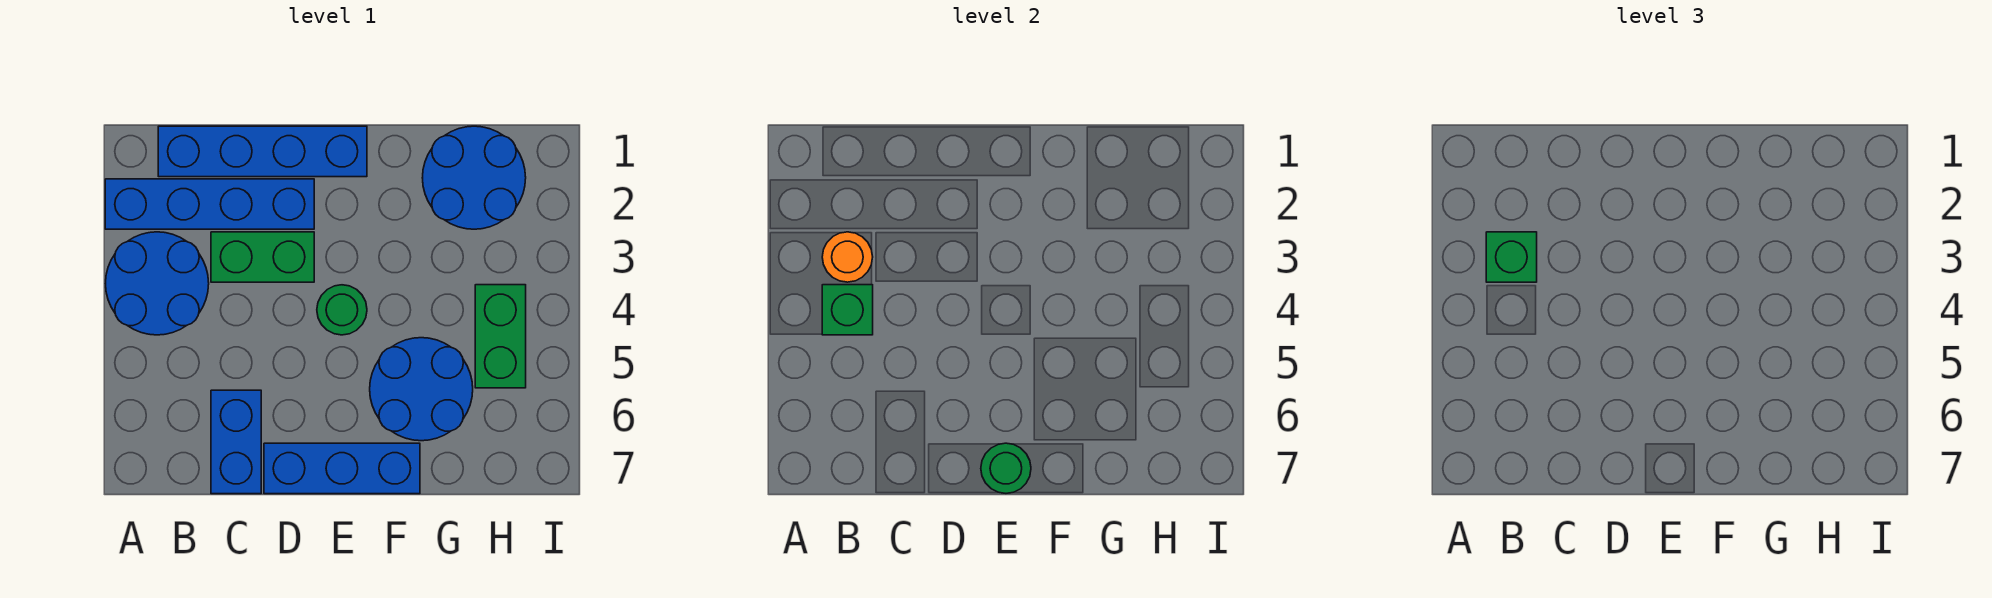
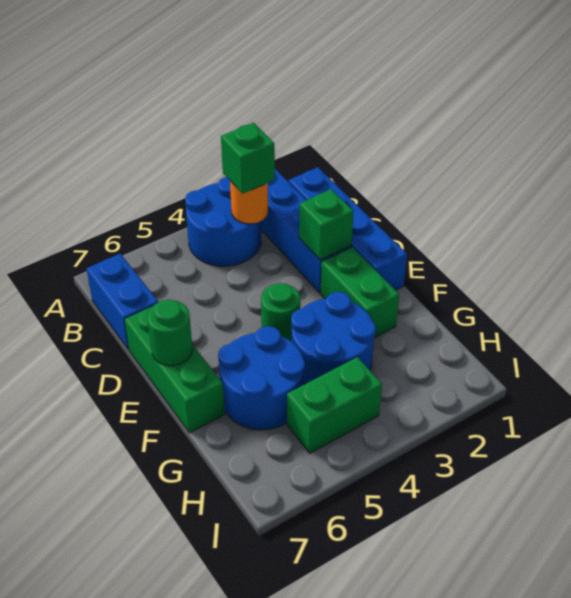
green 1x1 brick [822,285,873,335] -> green 1x1 brick moved to [299,189,353,260]
green 1x2 brick [211,232,314,282] -> green 1x2 brick moved to [320,247,399,338]
blue 1x2 brick [211,390,261,494] -> blue 1x2 brick turned to [87,254,158,350]
blue 1x3 brick [264,443,420,494] -> green 1x3 brick [124,306,225,433]
blue 2x2 round brick [422,126,526,229] -> blue 2x2 round brick moved to [291,292,376,384]

